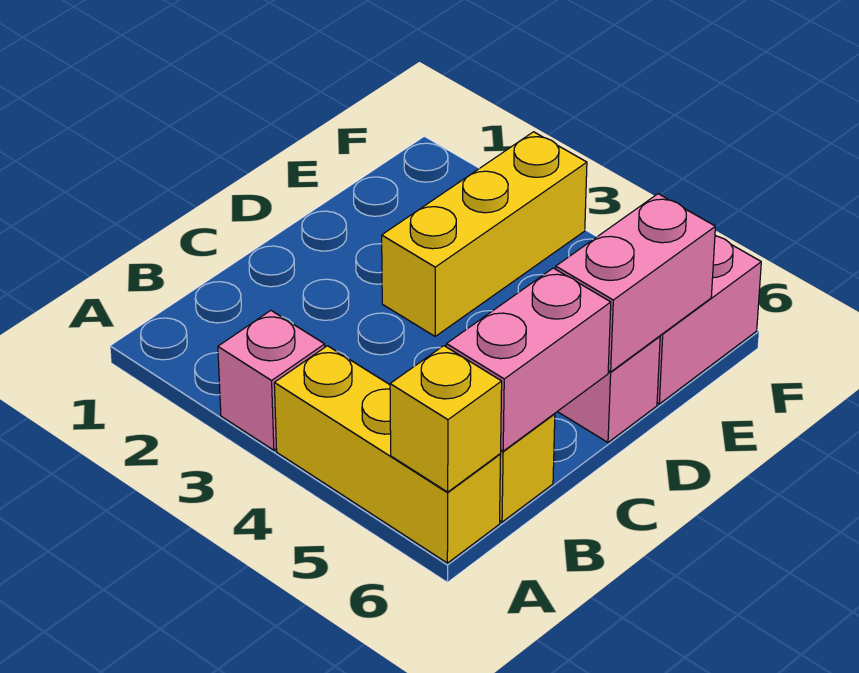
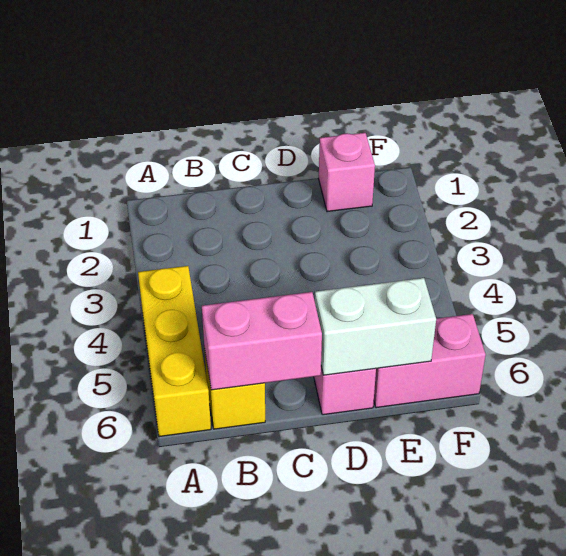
pink 1x1 brick [218,311,325,450] -> pink 1x1 brick moved to [319,133,375,212]
yellow 1x1 brick [390,346,502,492] -> none
yellow 1x3 brick [382,132,587,336] -> none
pink 1x2 brick [556,194,715,372] -> white 1x2 brick [315,278,436,375]

